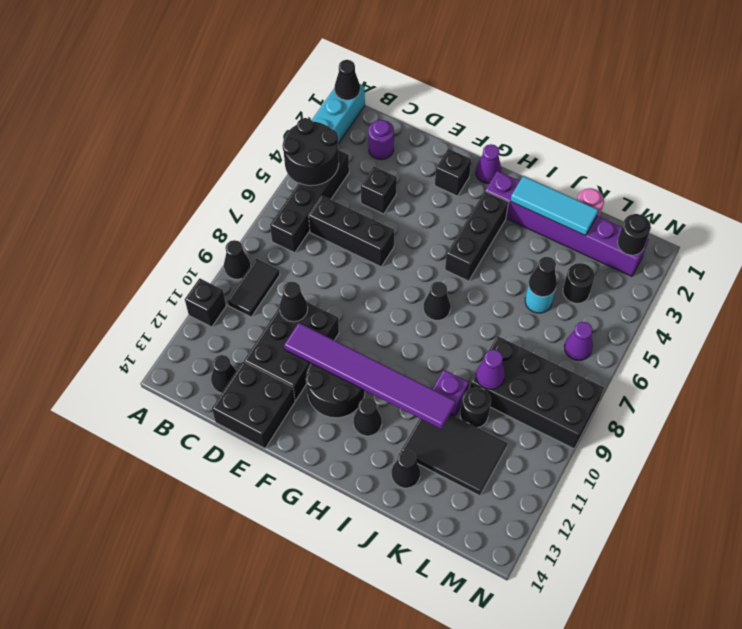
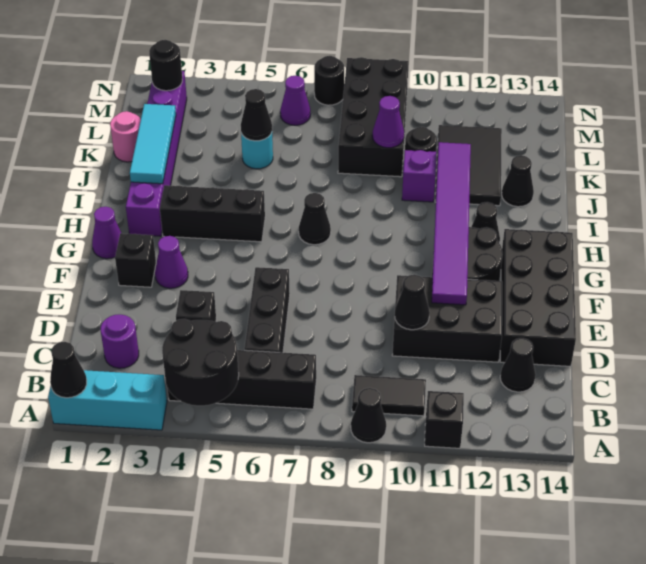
black 2x2 brick [212,362,295,448] -> black 2x4 brick [500,229,576,366]
none -> purple 1x1 cone [155,236,188,288]
black 1x1 round brick [563,263,595,303] -> black 1x1 round brick moved to [314,56,344,105]

